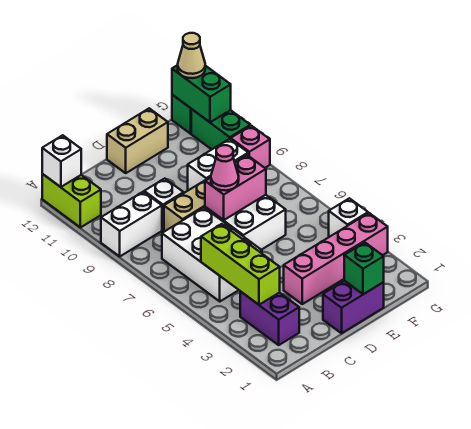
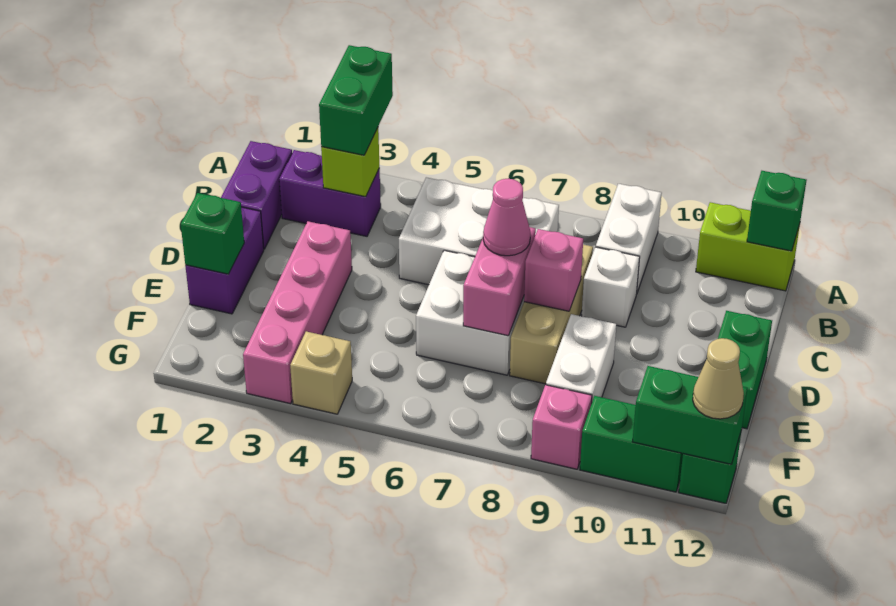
none -> green 1x2 brick [319,45,393,155]
white 1x1 brick [42,135,81,187] -> green 1x1 brick [747,171,806,251]
none -> purple 1x2 brick [221,141,292,249]
lime 1x3 brick [201,224,280,305] -> lime 1x1 brick [321,128,379,197]
none -> pink 1x1 brick [524,229,583,311]
tan 1x2 brick [107,108,168,173] -> green 1x2 brick [718,311,772,429]
white 1x1 brick [329,198,368,237] -> tan 1x1 brick [290,331,352,414]

